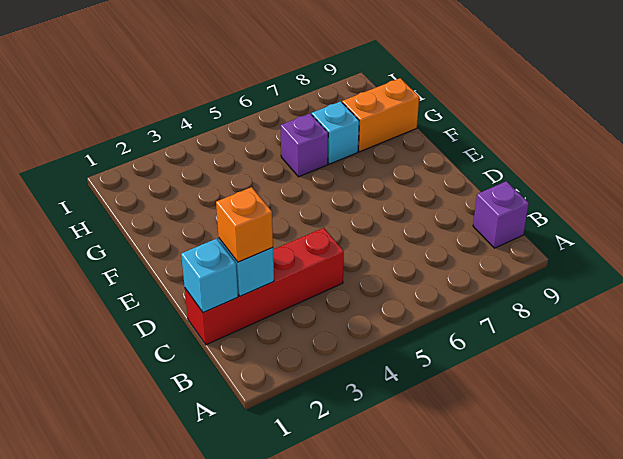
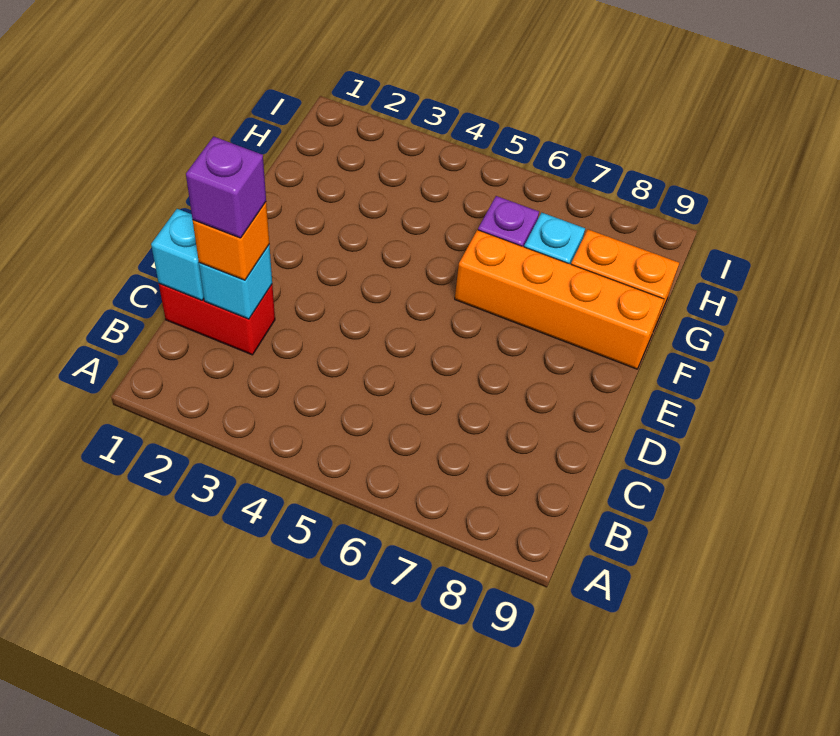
purple 1x1 brick [473,181,529,248] -> purple 1x1 brick moved to [186,137,266,238]
red 1x4 brick [185,228,344,345] -> red 1x2 brick [159,284,275,355]
none -> orange 1x4 brick [455,230,664,369]

